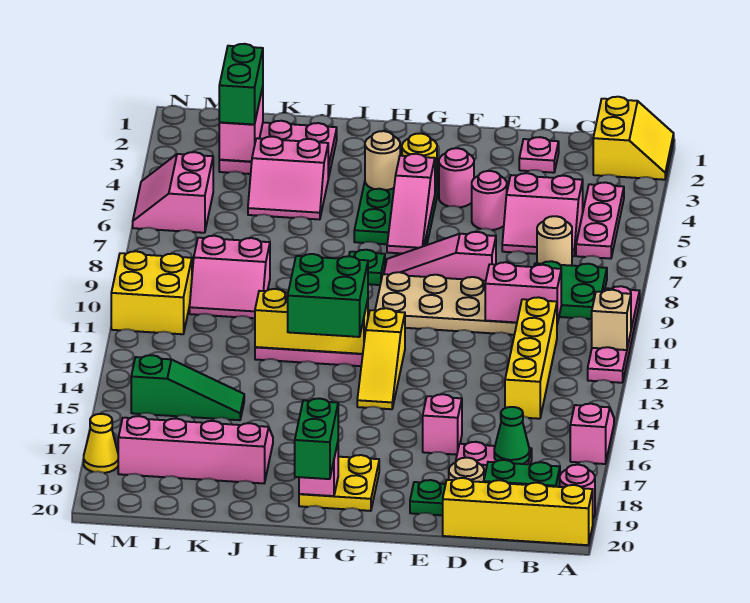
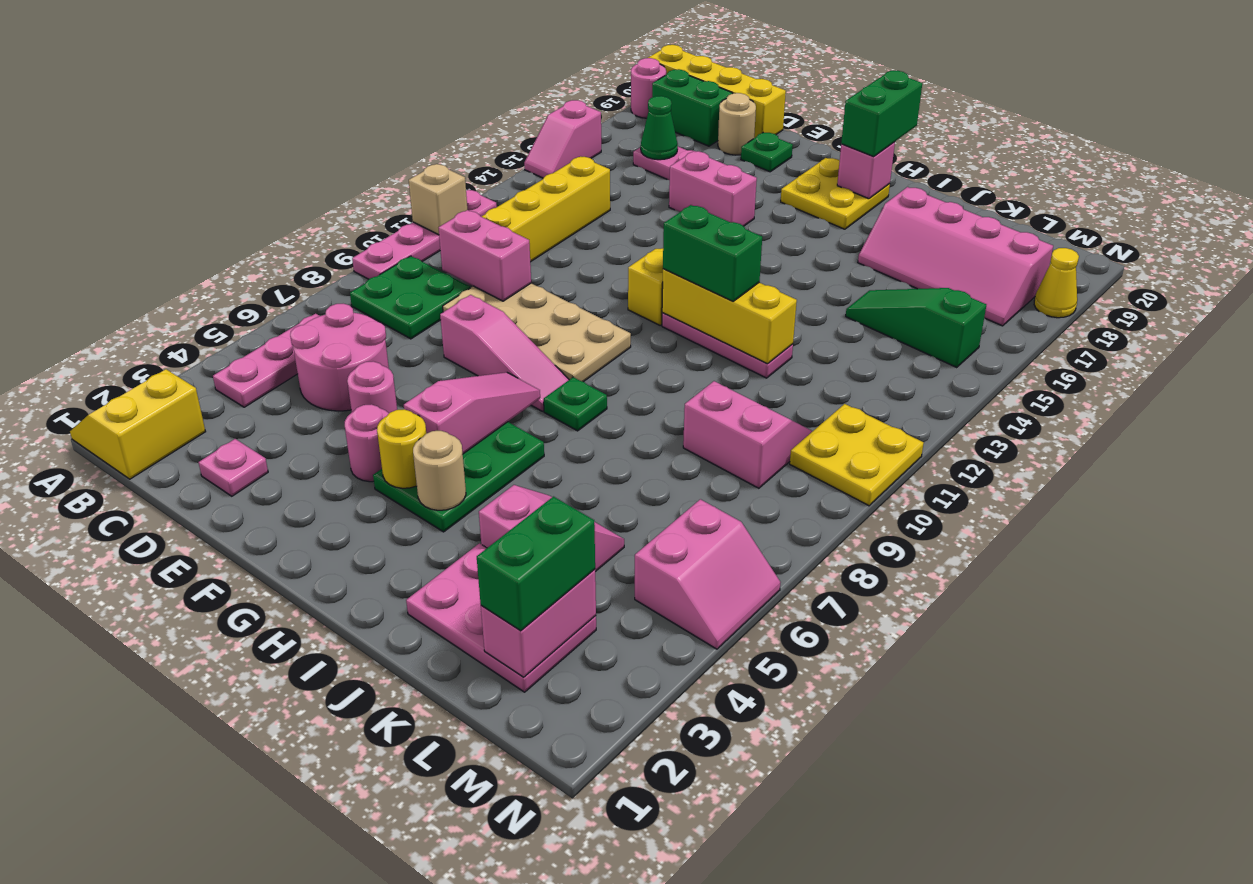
pink 2x2 slope [502,173,583,256] -> pink 2x2 round brick [290,304,389,411]
tan 1x1 round brick [537,216,572,266] -> none
pink 1x1 brick [423,394,462,455] -> pink 1x2 brick [669,151,757,226]
green 2x2 brick [288,254,368,337] -> green 1x2 brick [663,205,762,301]
yellow 2x2 brick [111,251,192,334] -> yellow 2x2 plate [790,404,924,506]

